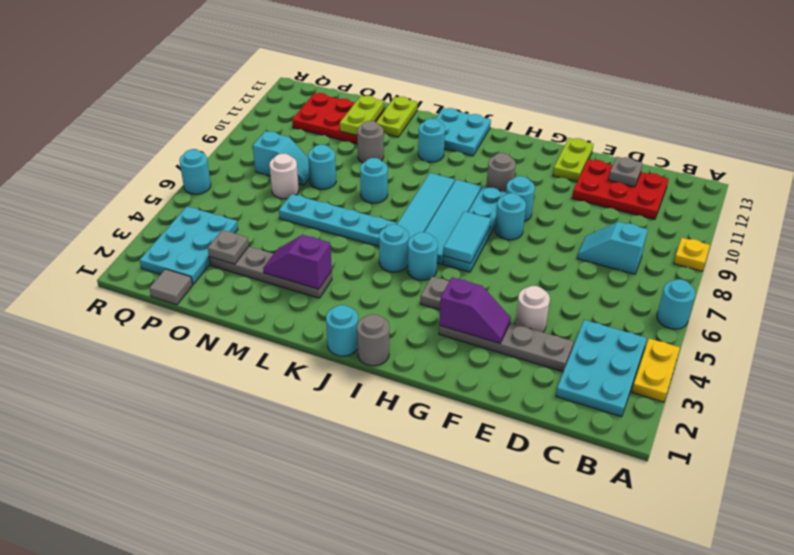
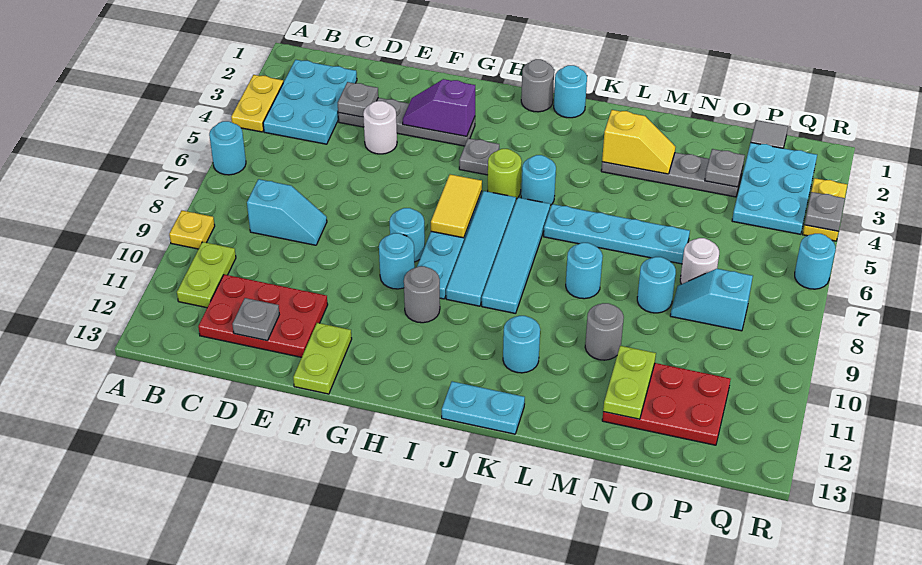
none -> grey 1x1 plate [338,82,378,117]
cyan 1x2 tile [443,211,491,263] -> yellow 1x2 tile [431,174,482,238]
cyan 1x1 round brick [408,232,438,280] -> lime 1x1 round brick [488,149,522,199]
cyan 2x2 plate [436,108,491,156] -> cyan 1x2 plate [442,381,525,434]
purple 1x2 slope [263,235,332,289] -> yellow 1x2 slope [602,110,675,174]
lime 1x2 plate [376,97,418,137] -> lime 1x2 plate moved to [177,242,236,308]
none -> yellow 1x2 plate [803,178,847,241]
none -> grey 1x1 plate [805,192,845,231]

